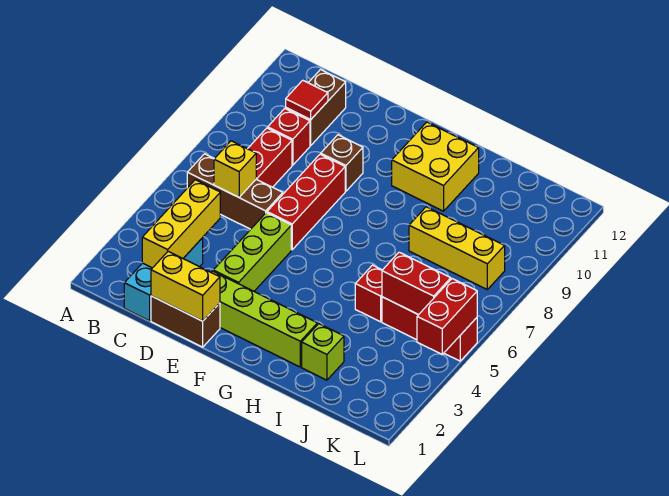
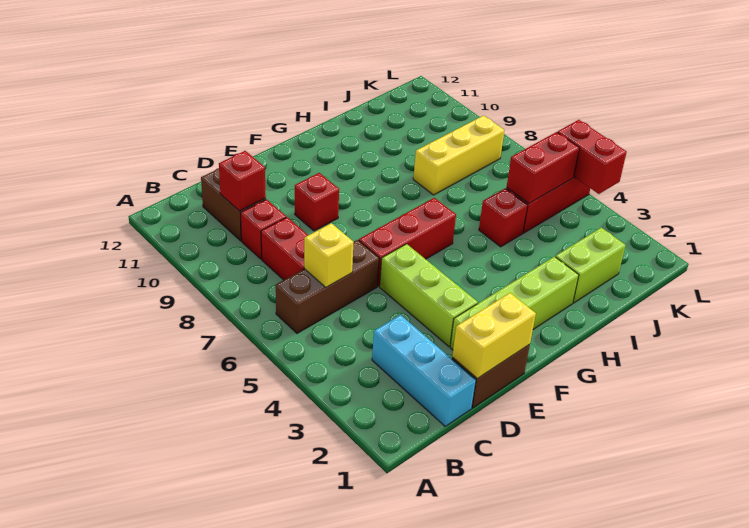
yellow 1x3 brick [142,180,220,268] -> none
red 1x1 tile [286,80,328,119] -> red 1x1 brick [219,151,266,211]
red 1x3 brick [267,154,345,250] -> red 1x3 brick turned to [359,198,456,286]
brown 1x1 brick [321,135,363,191] -> red 1x1 brick [295,173,339,231]
yellow 2x2 brick [392,122,479,211] -> none
lime 1x1 brick [302,324,344,380] -> lime 1x2 brick [555,228,626,303]

